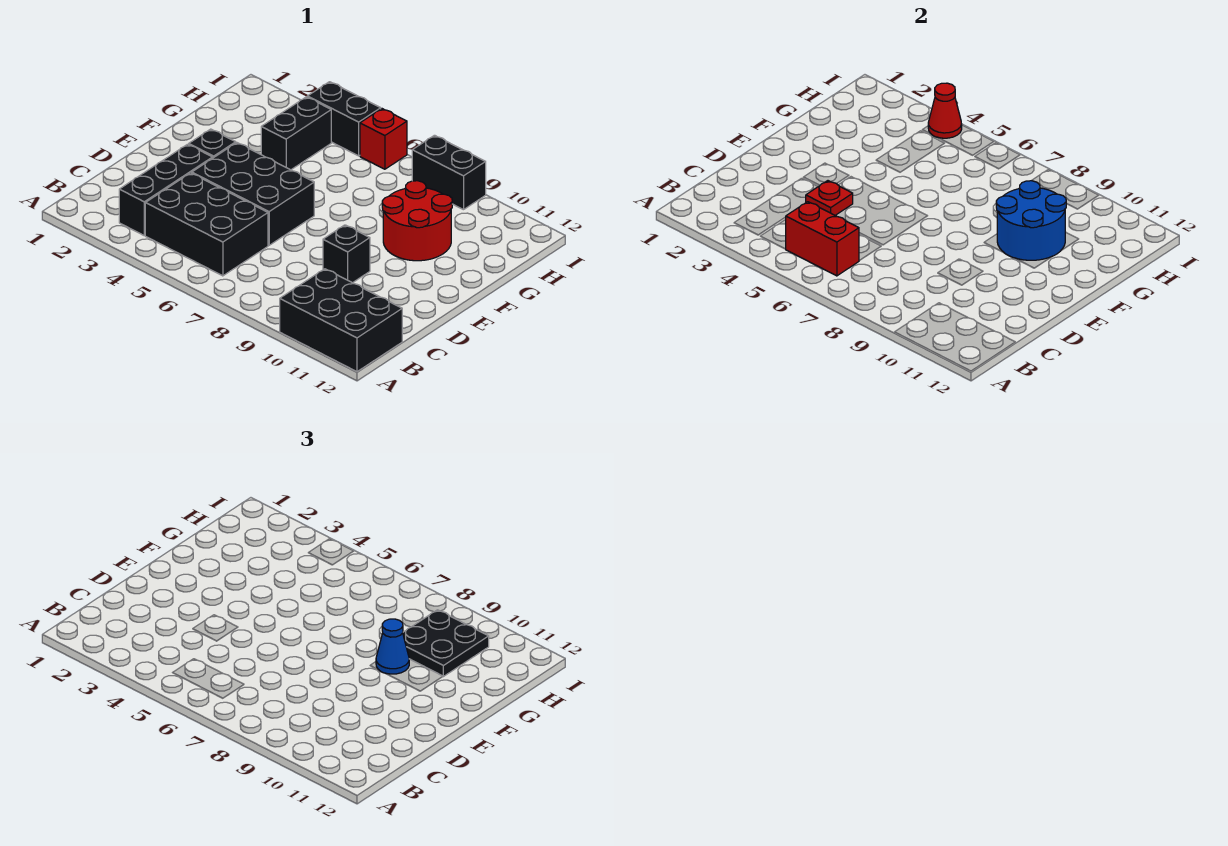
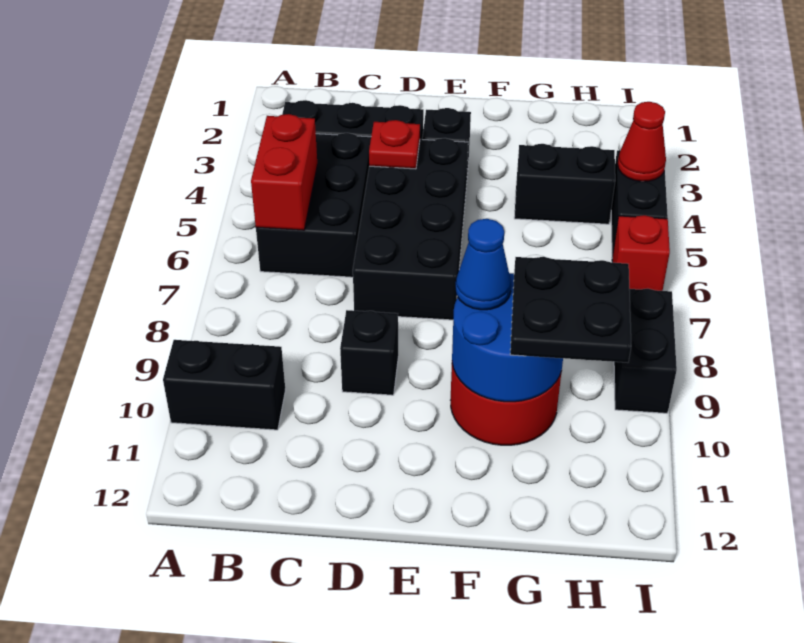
black 2x3 brick [280,269,402,372] -> black 1x2 brick [163,340,285,430]
black 2x3 brick [192,143,314,245] -> black 2x4 brick [353,138,468,320]

